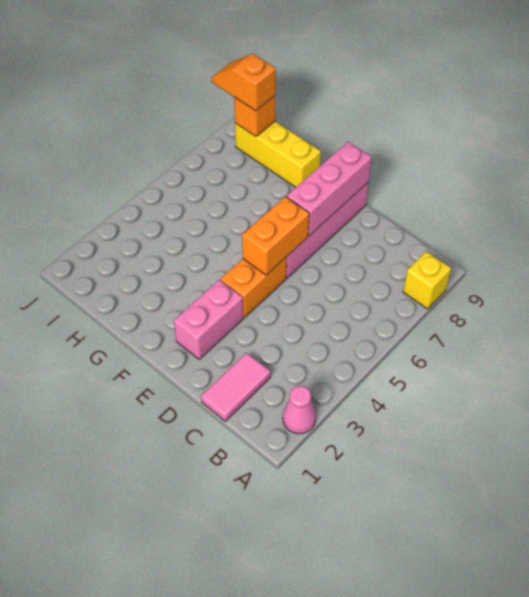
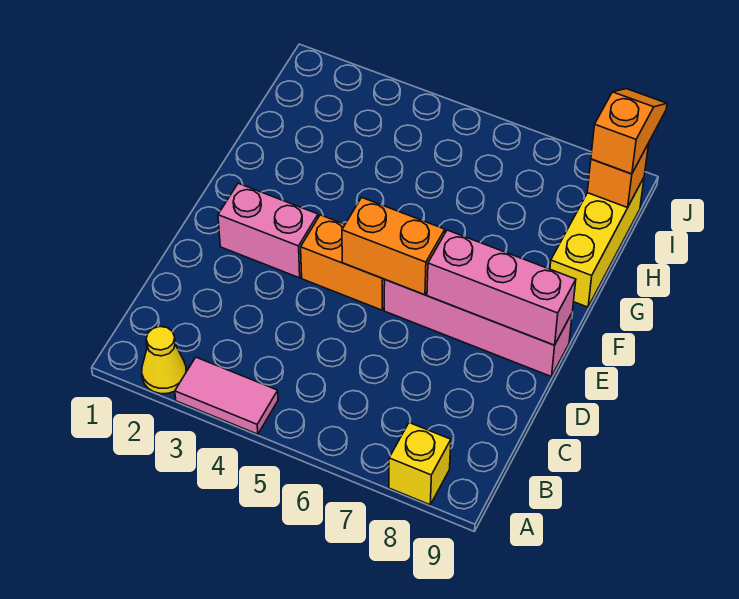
pink 1x1 cone [283,386,316,434] -> yellow 1x1 cone [142,327,187,394]
pink 1x2 tile [201,353,271,421] -> pink 1x2 tile moved to [175,357,278,434]

